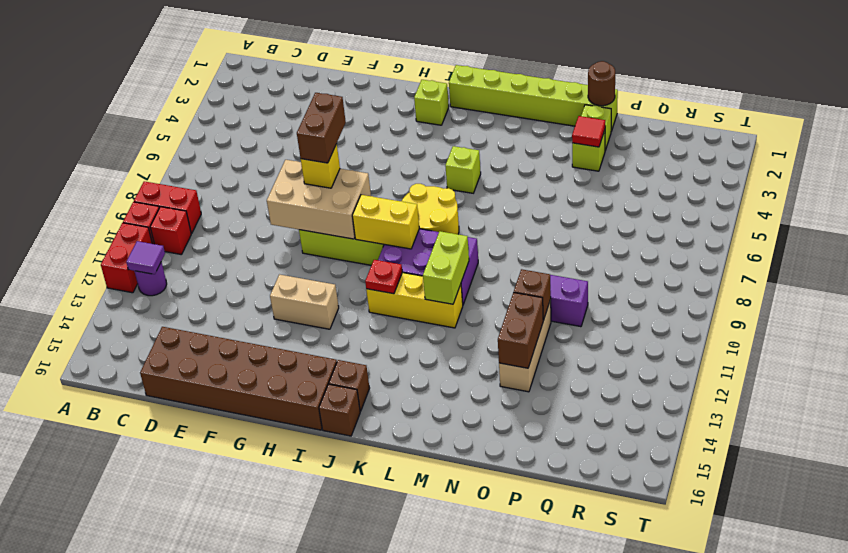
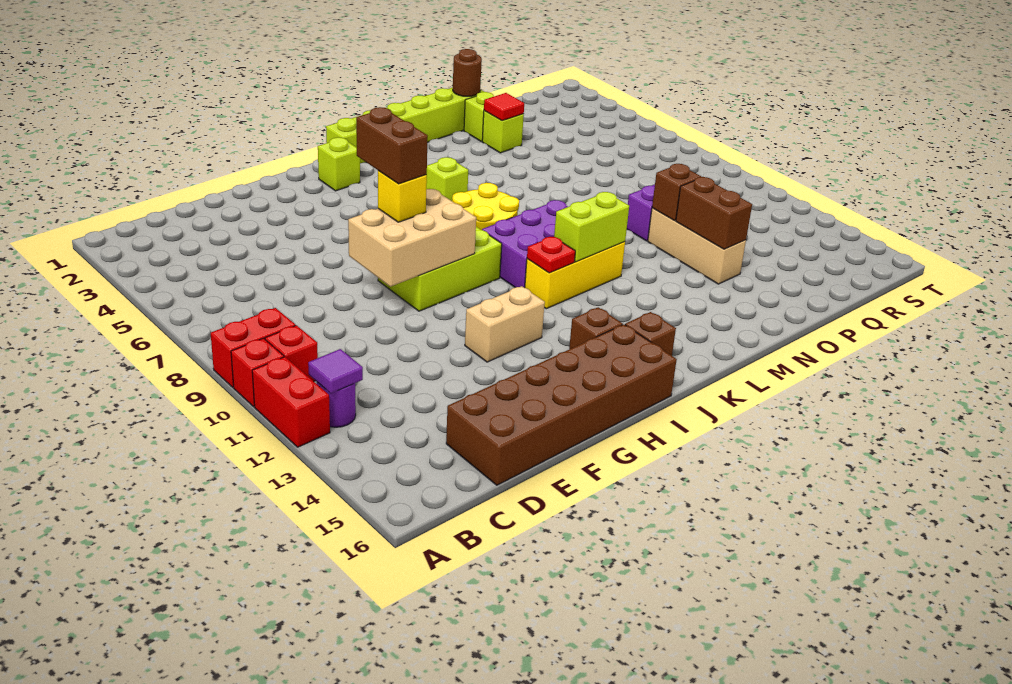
yellow 1x2 brick [352,195,419,249] -> none
brown 1x1 brick [319,384,360,436] -> brown 1x1 brick moved to [569,307,623,349]
lime 1x2 brick [423,231,469,304] -> lime 1x2 brick turned to [554,192,629,262]

